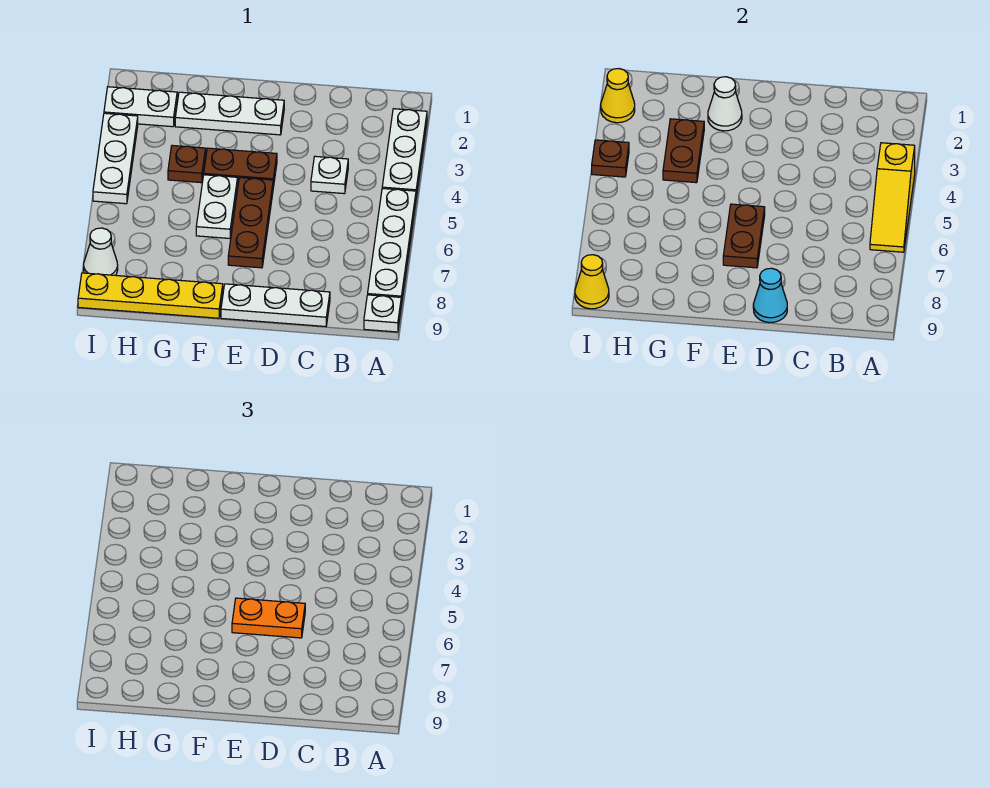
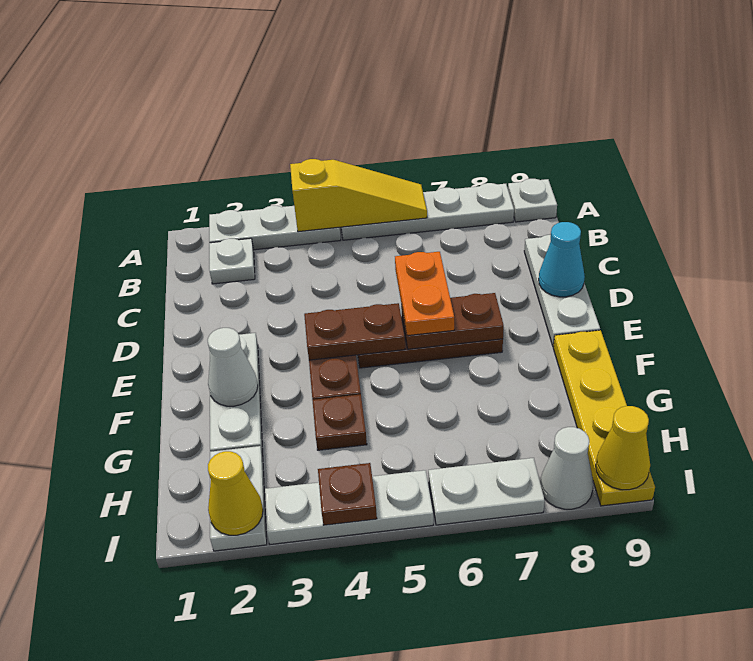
white 1x1 plate [311,156,348,194] -> white 1x1 plate moved to [209,238,255,284]
white 1x2 plate [196,175,238,238] -> white 1x2 plate moved to [428,458,545,525]
brown 1x2 plate [663,119,704,183] -> brown 1x2 plate moved to [304,303,405,360]

